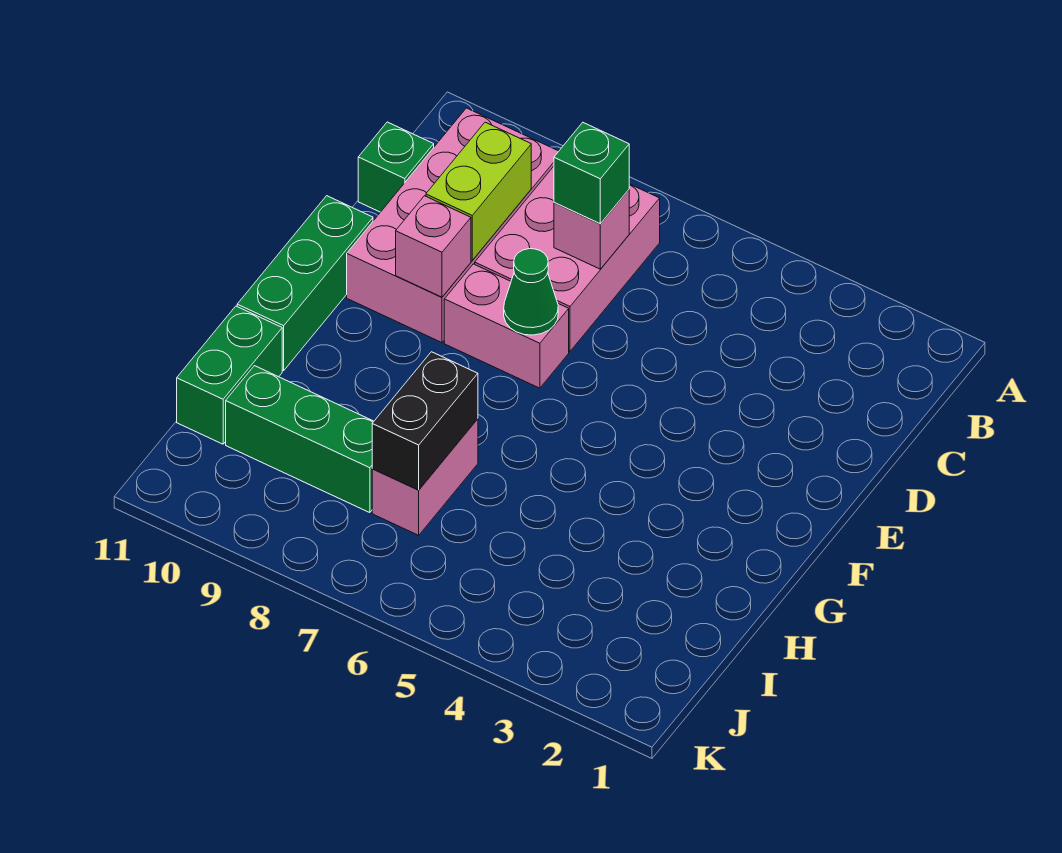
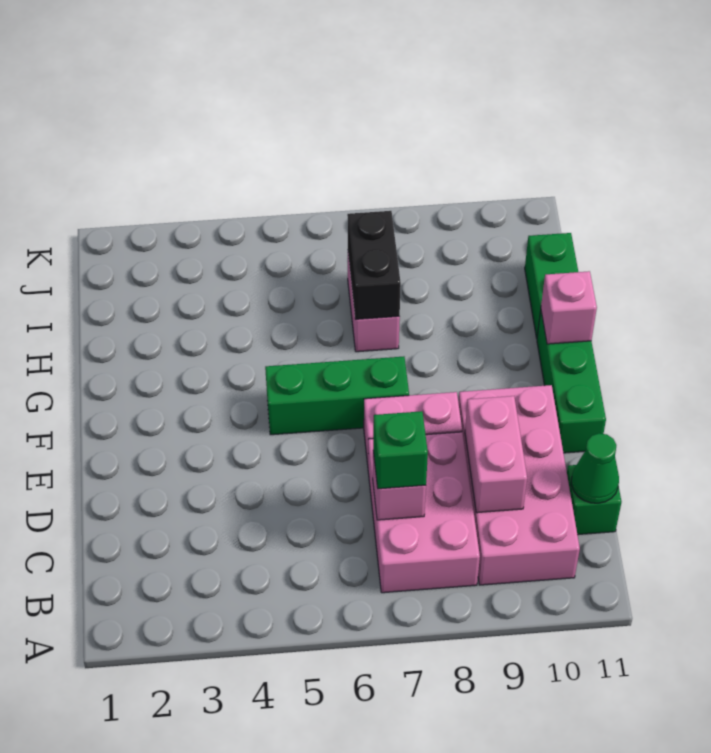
lime 1x2 brick [426,122,531,260] -> pink 1x2 brick [465,396,527,513]
green 1x1 cone [504,248,558,335] -> green 1x1 cone moved to [571,433,619,503]
pink 1x1 brick [396,196,471,297] -> pink 1x1 brick moved to [541,271,597,344]
green 1x3 brick [226,366,374,513] -> green 1x3 brick moved to [265,357,409,435]

